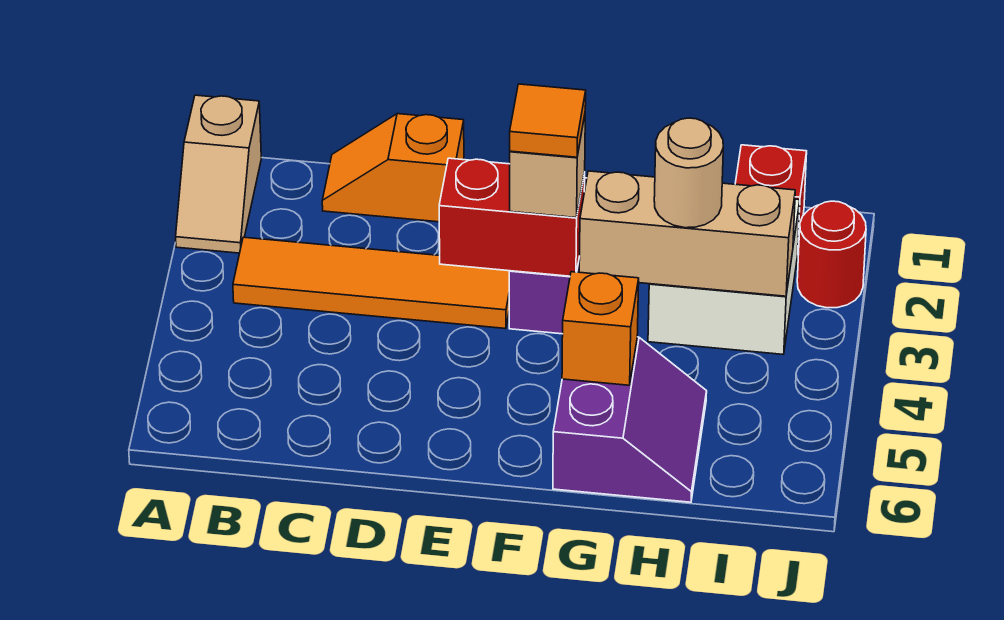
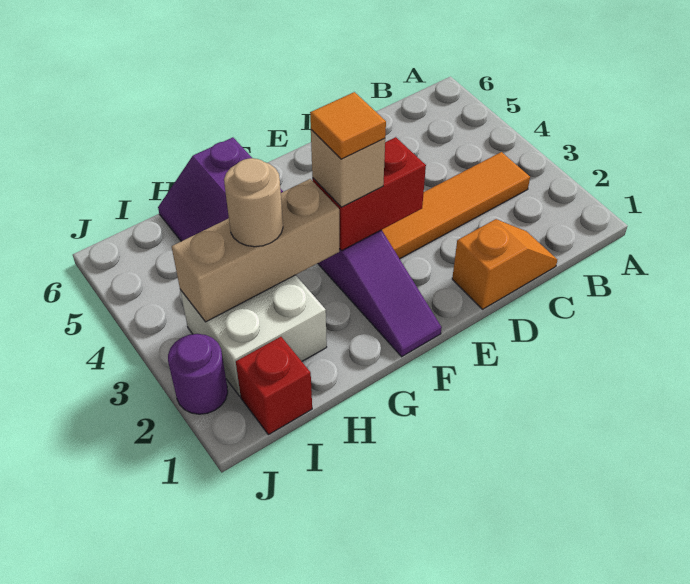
tan 1x2 slope [176,95,261,253] -> none
orange 1x1 brick [562,272,639,385] -> none
red 1x1 round brick [797,201,866,308] -> purple 1x1 round brick [168,334,228,414]

